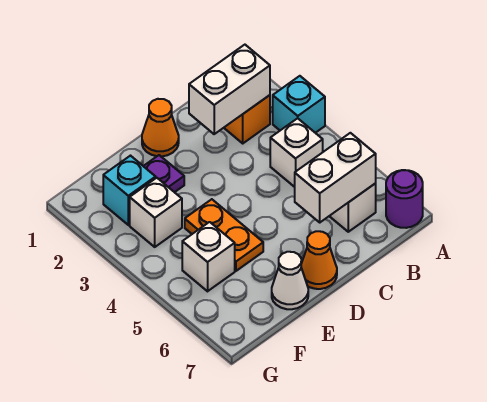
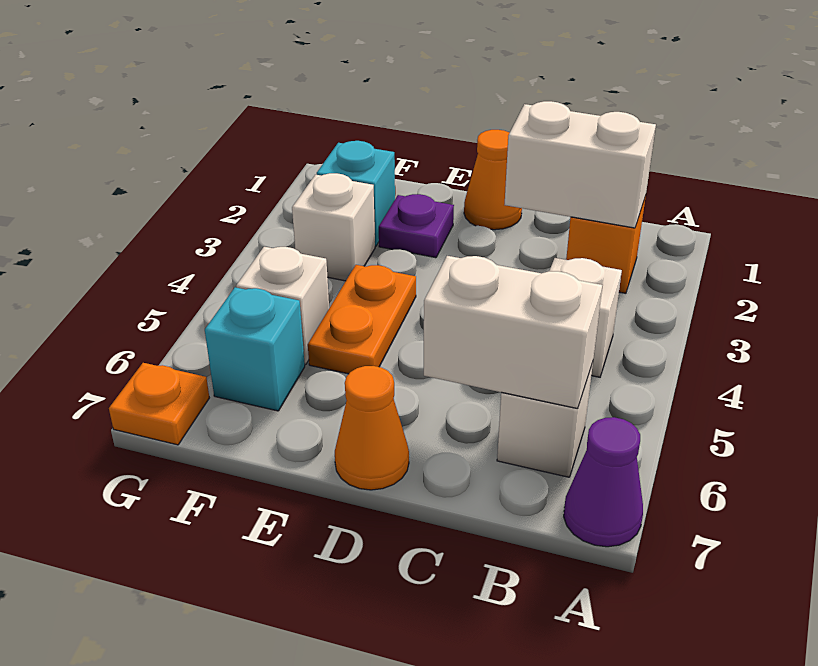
cyan 1x1 brick [273,76,325,133] -> cyan 1x1 brick moved to [205,287,305,411]
purple 1x1 round brick [386,170,423,228] -> purple 1x1 cone [564,417,643,547]
white 1x1 cone [272,252,308,309] -> none
none -> orange 1x1 plate [109,363,209,445]

